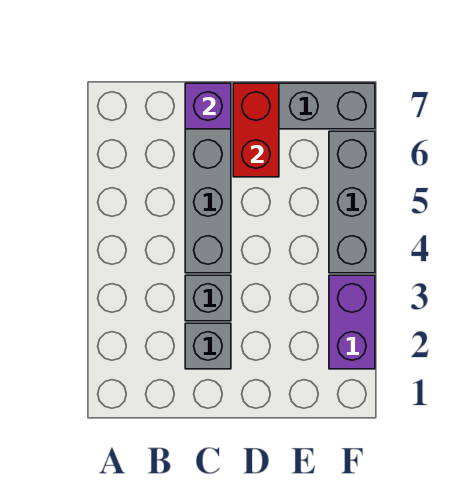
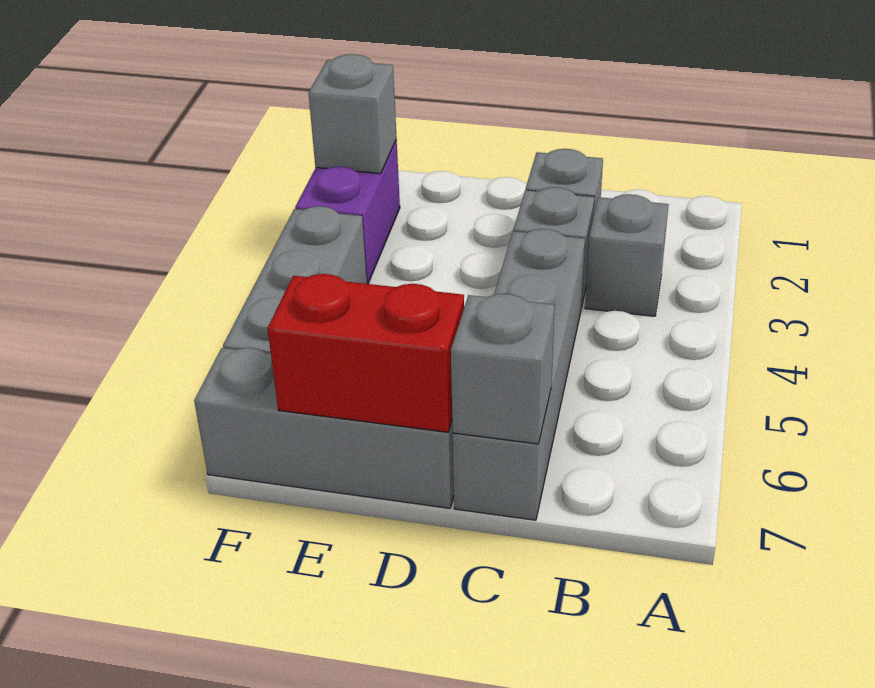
none -> grey 1x1 brick [585,194,669,316]
purple 1x1 brick [185,83,231,129] -> grey 1x1 brick [451,294,555,444]
red 1x2 brick [233,83,279,177] -> red 1x2 brick turned to [267,274,464,432]
none -> grey 1x1 brick [308,54,397,174]

